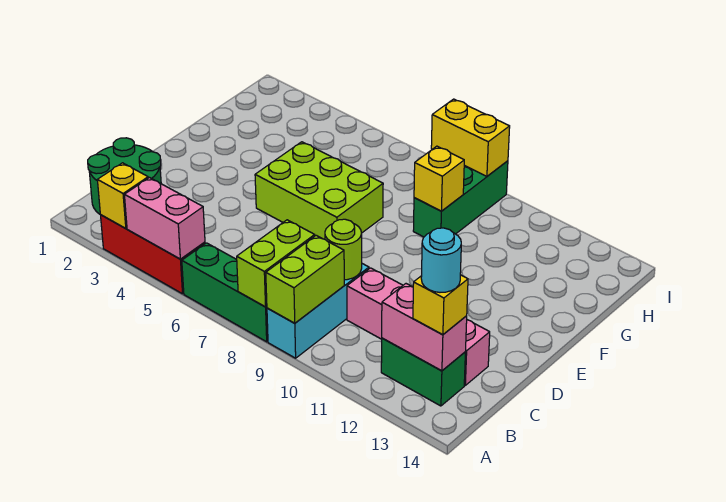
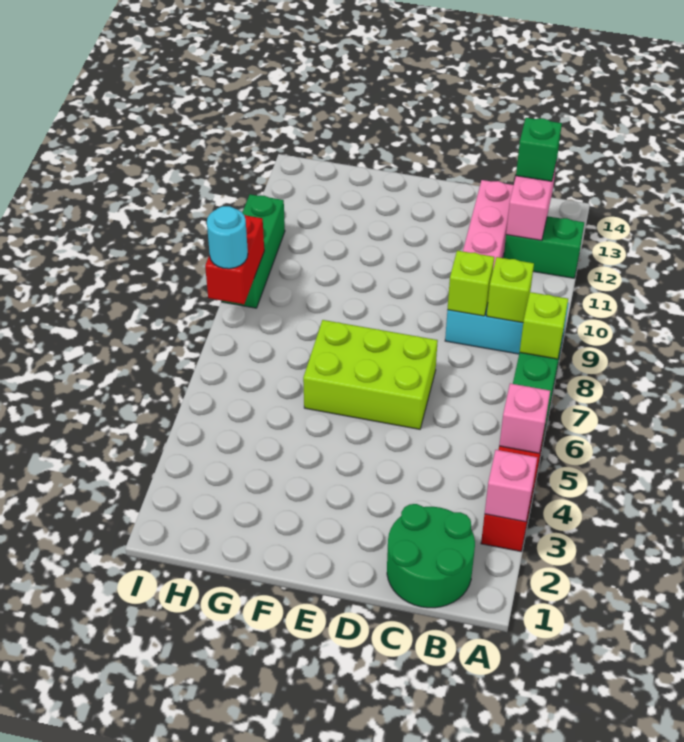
yellow 1x1 brick [98,163,148,228] -> pink 1x1 brick [485,450,537,522]
pink 1x2 brick [125,178,205,259] -> pink 1x1 brick [499,383,550,453]
lime 1x2 brick [237,220,315,307] -> lime 1x1 brick [520,292,568,359]
lime 1x2 brick [266,235,344,323] -> lime 1x1 brick [487,257,534,323]
green 1x2 brick [381,338,465,406] -> green 1x2 brick turned to [504,216,584,278]
yellow 1x1 brick [413,275,468,335] -> green 1x1 brick [516,118,562,181]
cyan 1x1 round brick [421,228,461,292] -> cyan 1x1 round brick moved to [207,206,248,269]
lime 1x1 round brick [325,219,362,280] -> lime 1x1 brick [448,251,494,316]
lime 2x3 brick [255,142,383,239] -> lime 2x3 brick turned to [303,320,438,429]
green 1x3 brick [413,161,508,237] -> green 1x3 brick turned to [222,194,285,308]
yellow 1x1 brick [414,146,464,211] -> none
yellow 1x2 brick [431,99,510,176] -> red 1x2 brick [205,215,264,304]

